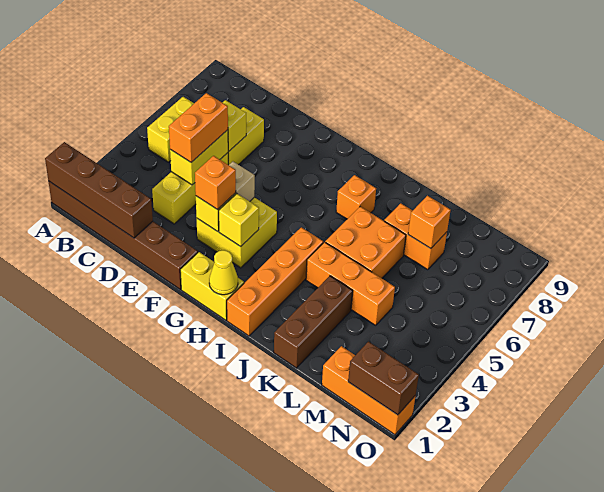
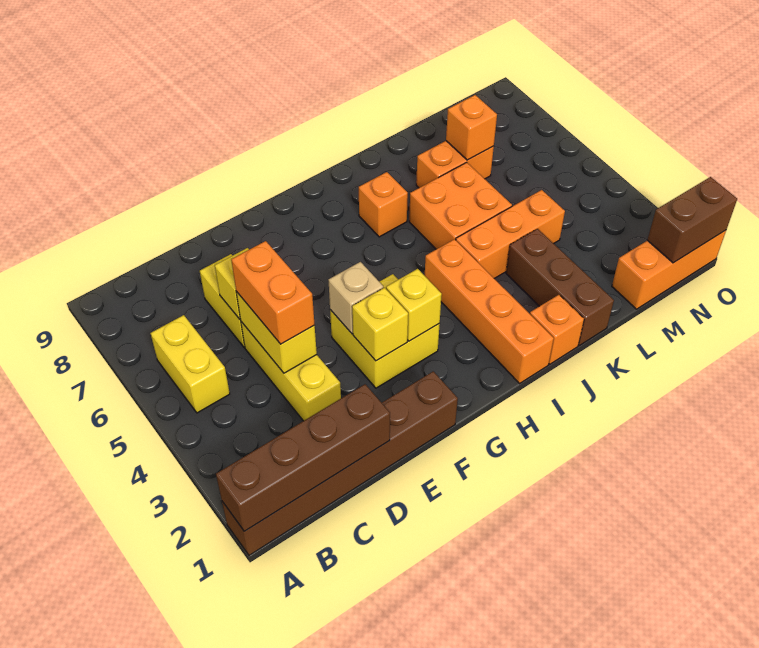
orange 1x1 brick [195,156,236,210] -> orange 1x1 brick moved to [530,295,584,364]
yellow 1x2 brick [180,252,244,320] -> none
yellow 1x1 cone [209,250,238,295] -> none

